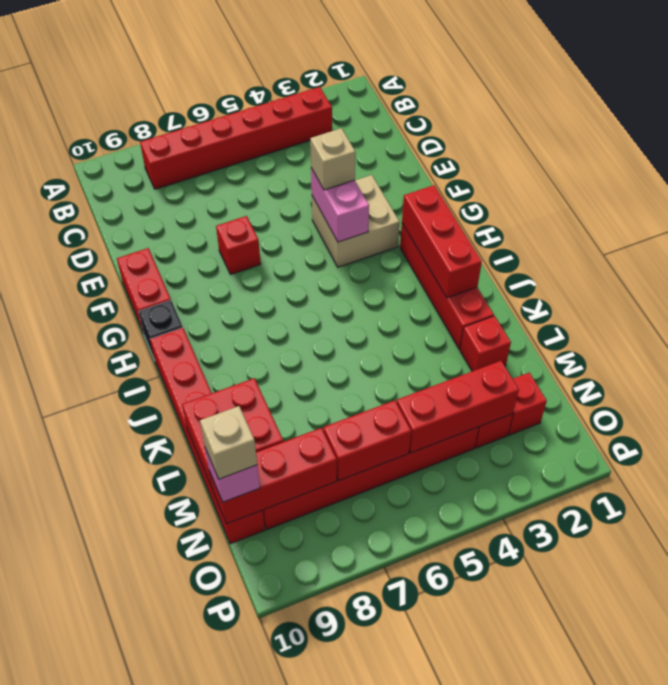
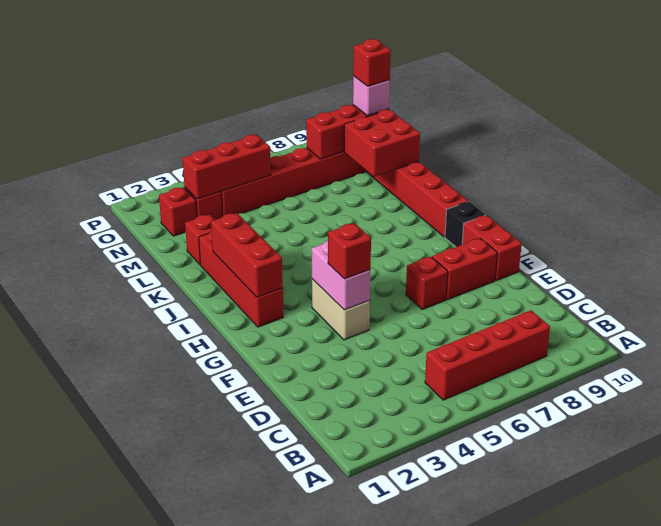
red 1x6 brick [140,87,332,189] -> red 1x4 brick [425,310,550,400]
tan 2x2 brick [312,175,400,267] -> tan 1x2 brick [312,279,370,340]
tan 1x1 brick [310,128,355,190] -> red 1x1 brick [328,223,371,279]
red 1x2 brick [323,400,411,481] -> red 1x2 brick moved to [432,238,497,300]
tan 1x1 brick [200,406,257,479] -> red 1x1 brick [353,39,391,86]

